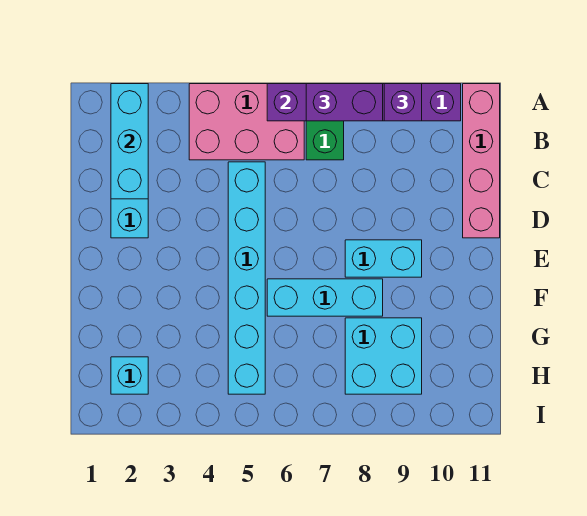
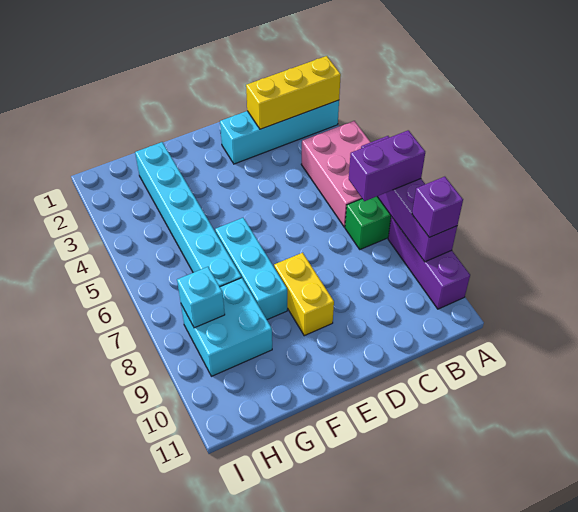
cyan 1x3 brick [111,84,148,199] -> yellow 1x3 brick [246,56,341,129]
purple 1x2 brick [306,84,383,121] -> purple 1x2 brick turned to [349,130,425,201]
pink 1x4 brick [463,84,500,238] -> none
cyan 1x6 brick [228,162,265,394] -> cyan 1x6 brick turned to [135,142,241,287]
cyan 1x2 brick [345,240,422,277] -> yellow 1x2 brick [274,253,334,336]
cyan 1x1 brick [111,357,148,394] -> cyan 1x1 brick moved to [177,267,225,328]

